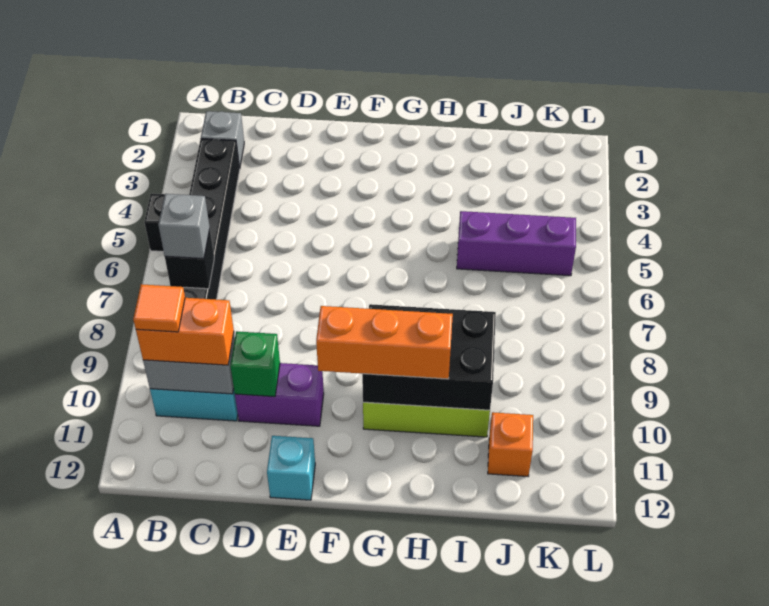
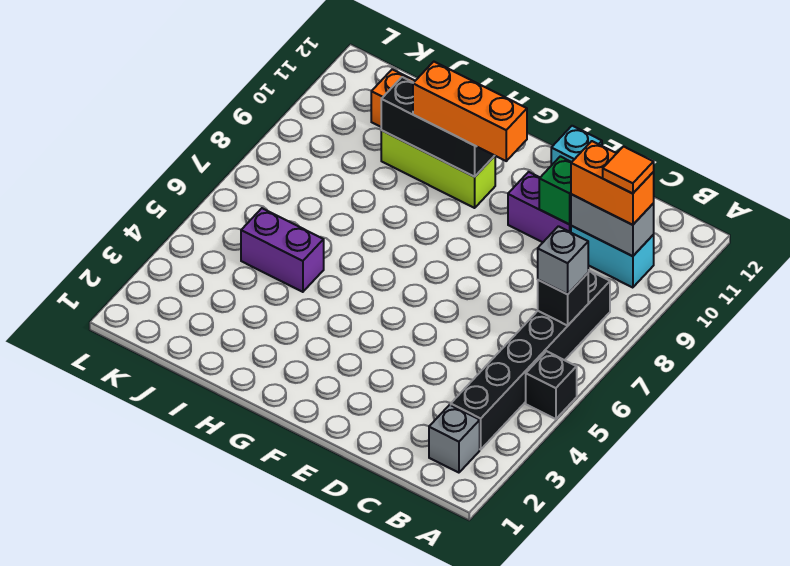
black 2x3 brick [362,304,496,410] -> black 1x3 brick [381,77,494,177]
purple 1x3 brick [457,211,576,276] -> purple 1x2 brick [241,208,324,292]

